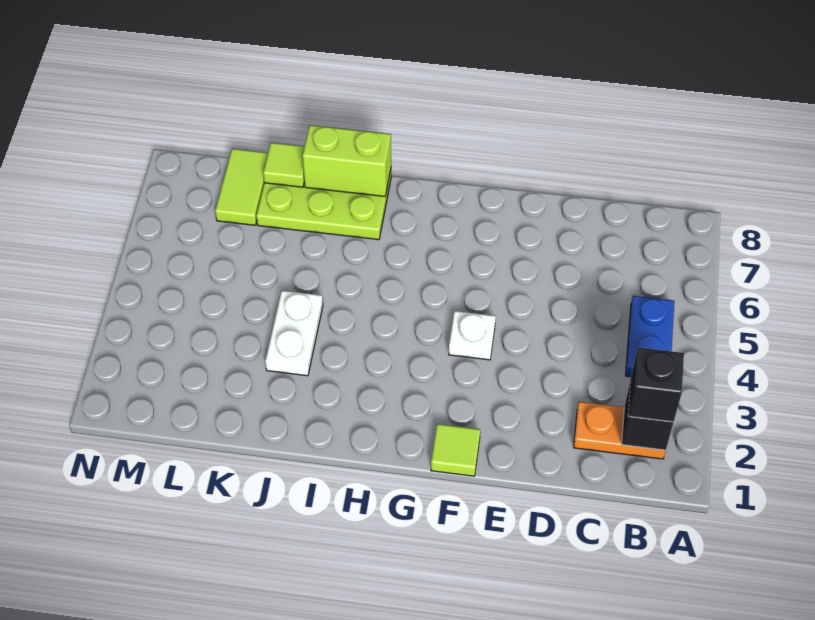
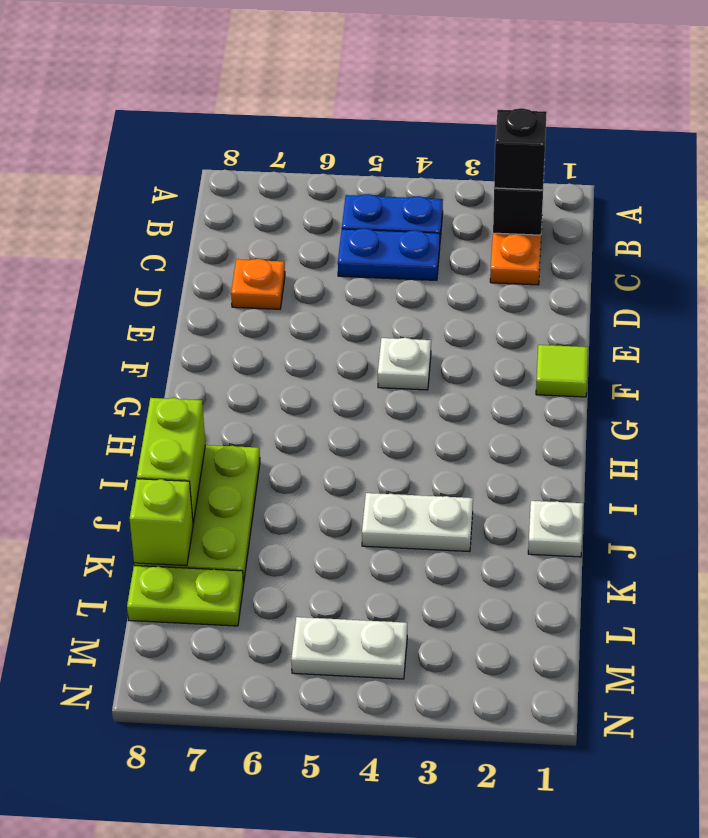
none -> blue 1x2 plate [338,228,440,280]
none -> orange 1x1 plate [231,259,285,309]
none -> white 1x1 plate [528,501,583,557]
lime 1x1 tile [263,143,305,187] -> lime 1x1 brick [130,479,193,566]
lime 1x2 tile [215,149,268,225] -> lime 1x2 plate [127,566,244,626]
none -> white 1x2 plate [291,617,407,679]

